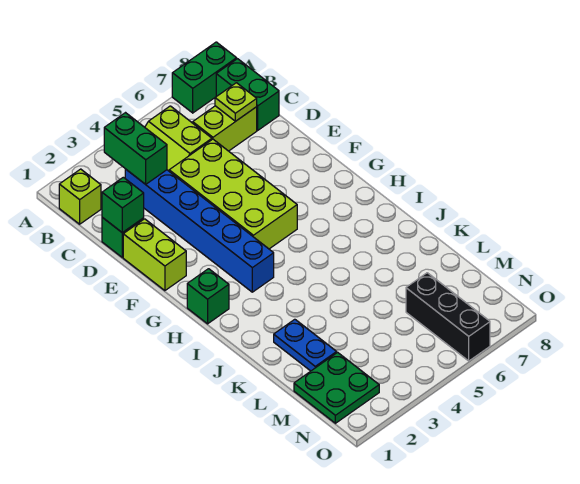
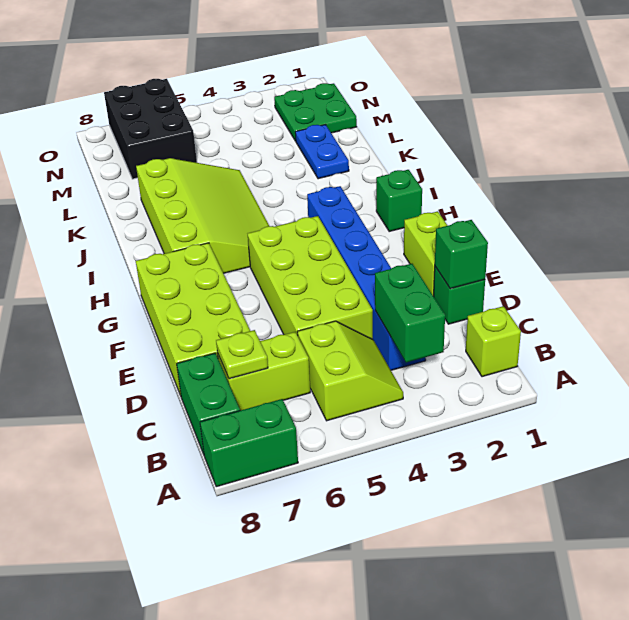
none -> lime 2x4 brick [136,243,250,396]
none -> lime 3x4 slope [136,158,269,273]
black 1x3 brick [406,273,490,361] -> black 2x3 brick [104,79,197,179]

